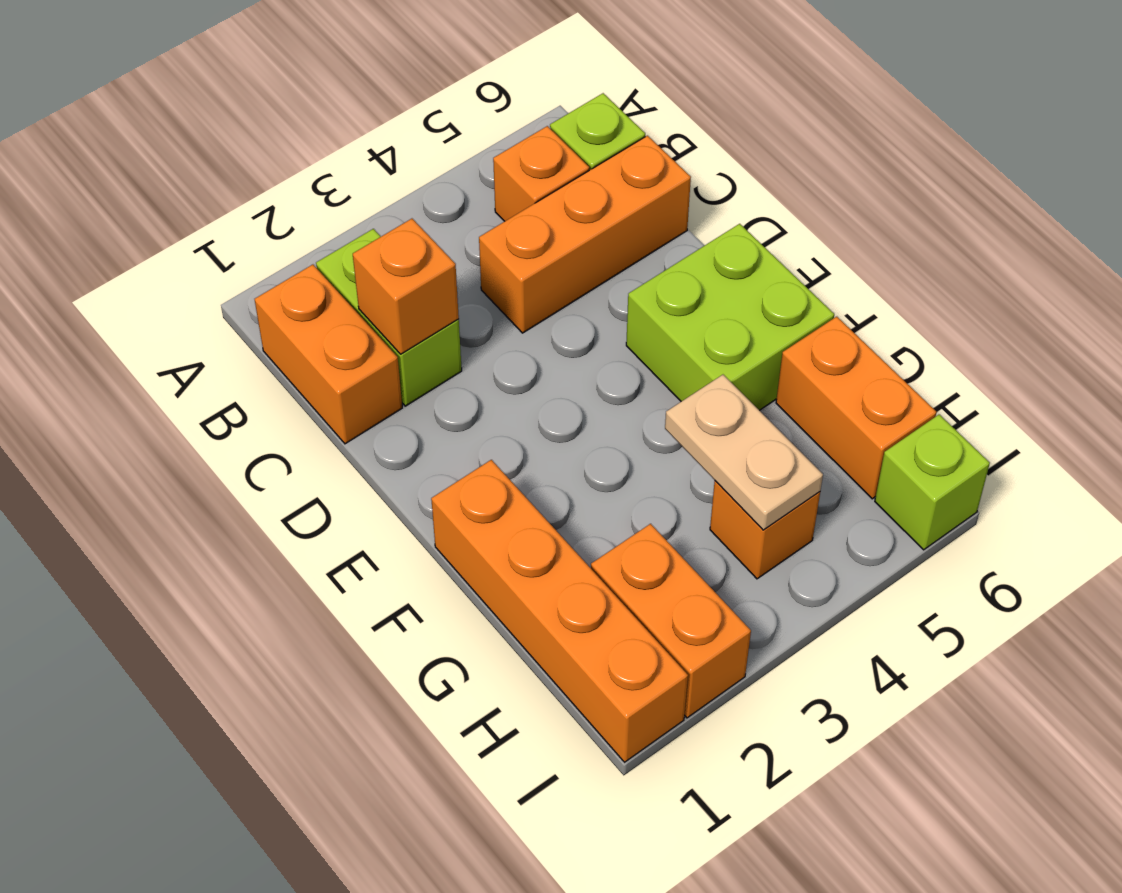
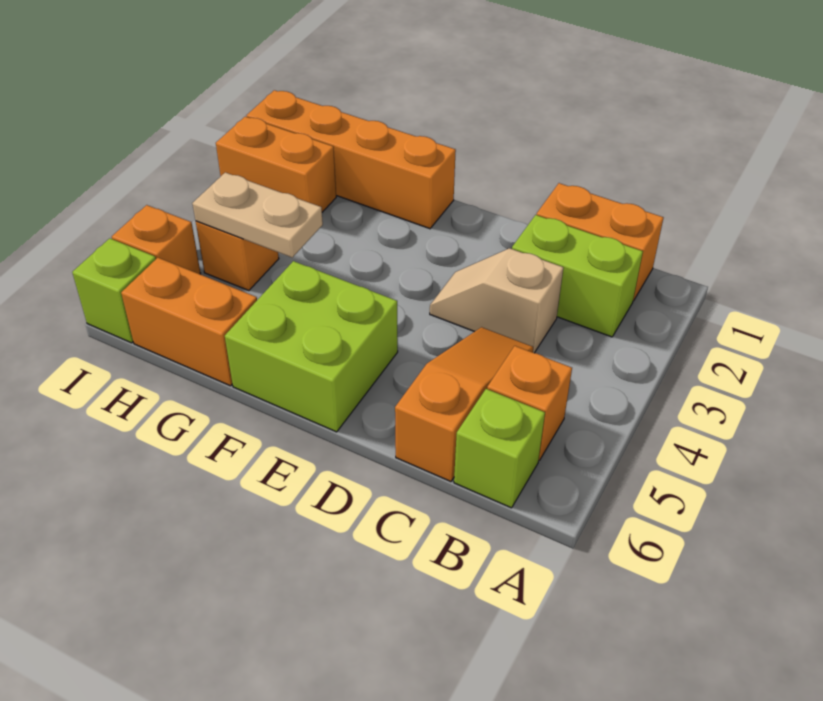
orange 1x1 brick [353,219,459,354] -> orange 1x1 brick moved to [112,205,201,274]
none -> tan 1x2 slope [430,248,563,353]
orange 1x3 brick [479,136,691,333] -> orange 1x3 slope [395,327,533,482]

